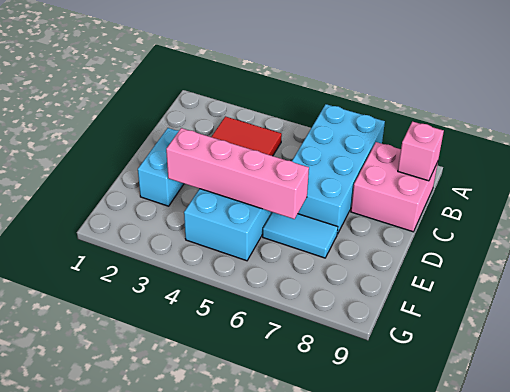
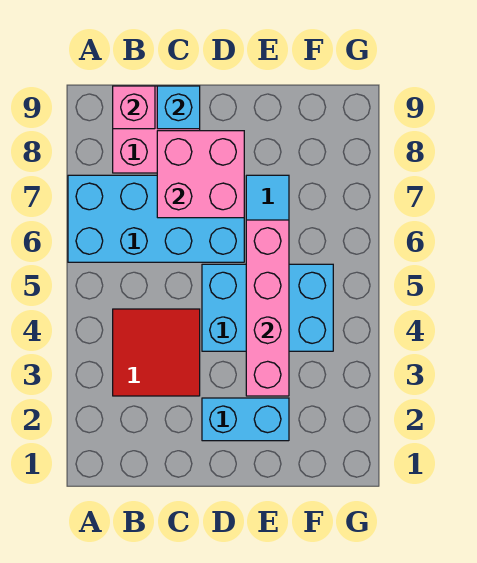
none -> pink 2x2 brick [157,131,244,218]
none -> cyan 1x1 brick [157,86,200,129]

